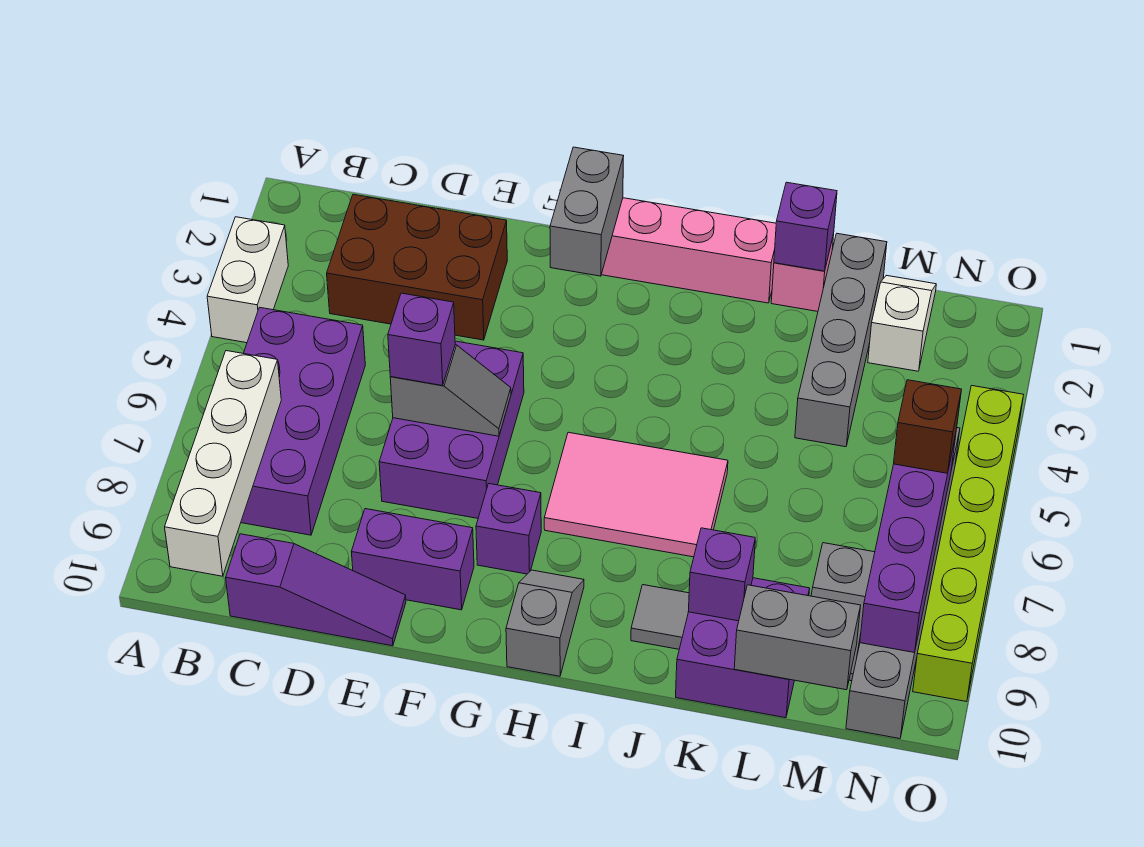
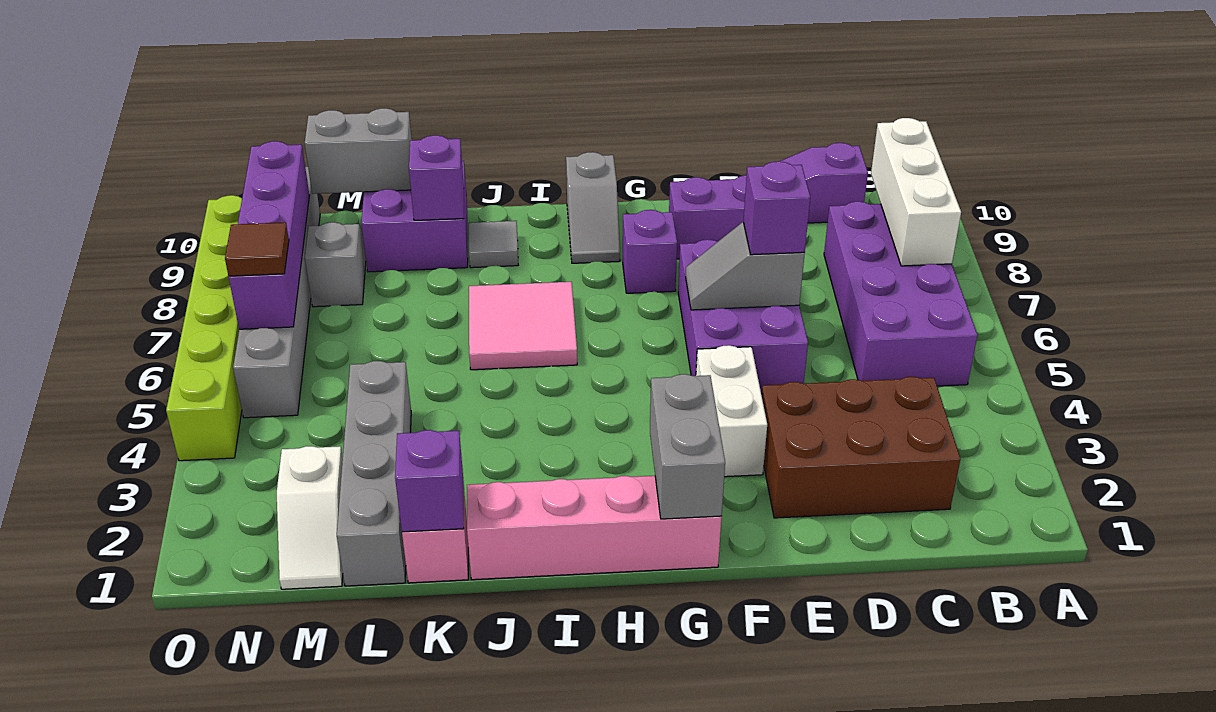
white 1x2 brick [207,217,288,343] -> white 1x2 brick moved to [696,345,767,477]
white 1x4 brick [165,351,281,576] -> white 1x3 brick [871,118,961,266]
pink 2x3 tile [544,432,728,557] -> pink 2x2 tile [469,282,577,370]
brown 1x1 brick [894,380,962,473] -> brown 1x1 tile [225,222,289,276]

